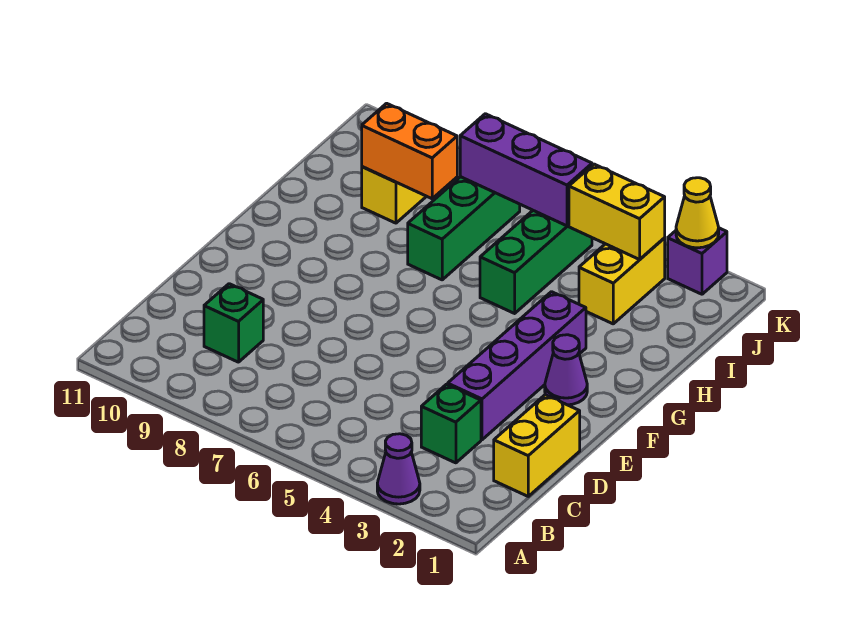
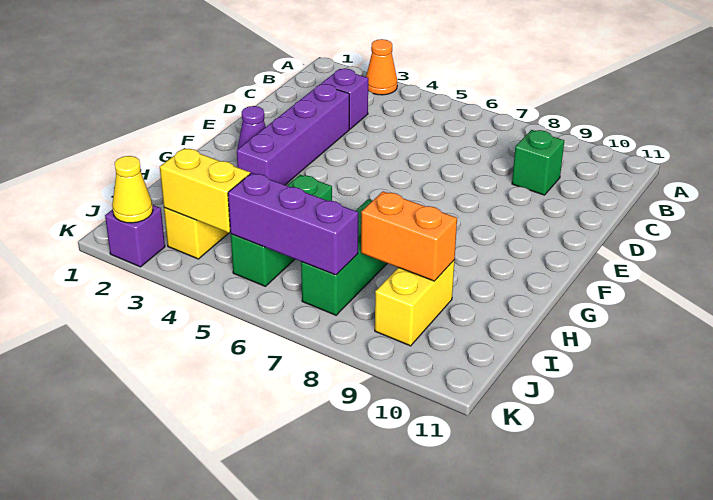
purple 1x1 cone [377,434,420,504] -> orange 1x1 cone [366,39,397,95]
yellow 1x2 brick [494,395,580,496] -> none
green 1x1 brick [421,384,481,463] -> purple 1x1 brick [321,69,368,129]

